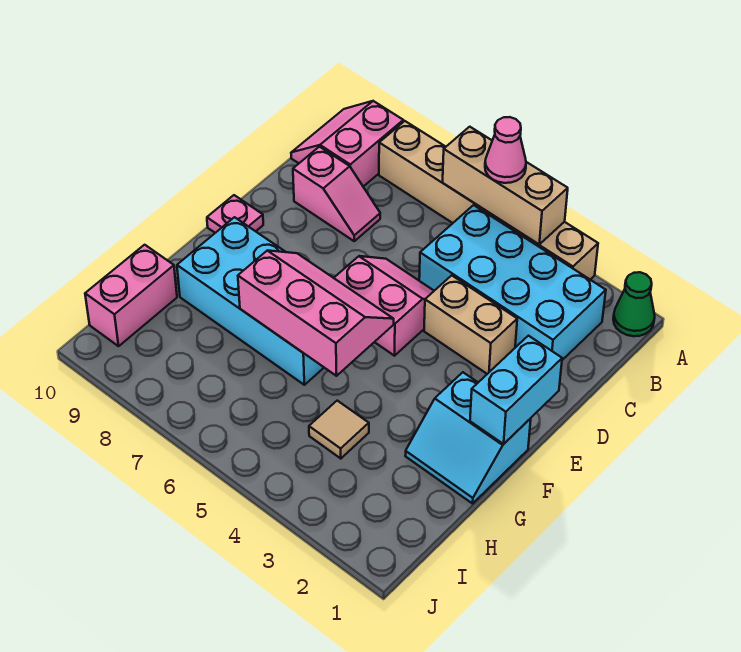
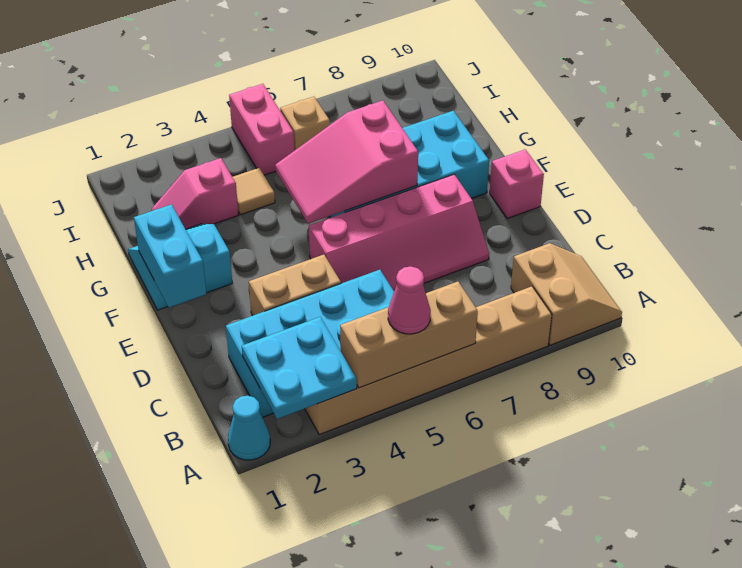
green 1x1 cone [613,272,655,336] -> cyan 1x1 cone [228,396,270,460]
none -> cyan 2x2 plate [242,317,357,419]
pink 2x2 slope [291,101,403,187] -> tan 2x2 slope [511,243,622,345]
pink 1x2 slope [293,147,380,241] -> pink 1x2 slope moved to [152,158,238,229]
pink 2x2 slope [334,256,434,356] -> pink 2x4 slope [309,174,489,291]
pink 1x1 plate [207,195,263,233] -> pink 1x1 brick [490,149,544,218]
pink 2x3 slope [238,251,394,376] -> pink 2x3 slope turned to [275,101,418,224]
pink 1x2 brick [85,245,177,346] -> pink 1x2 brick moved to [229,84,295,175]
none -> tan 1x1 brick [280,97,330,150]

